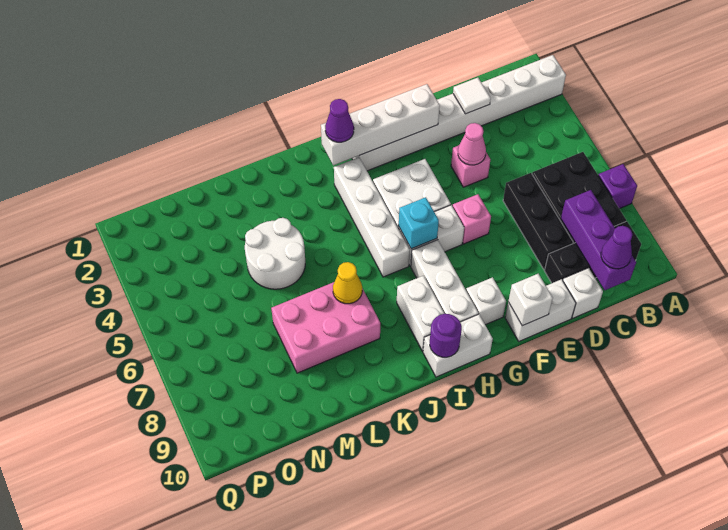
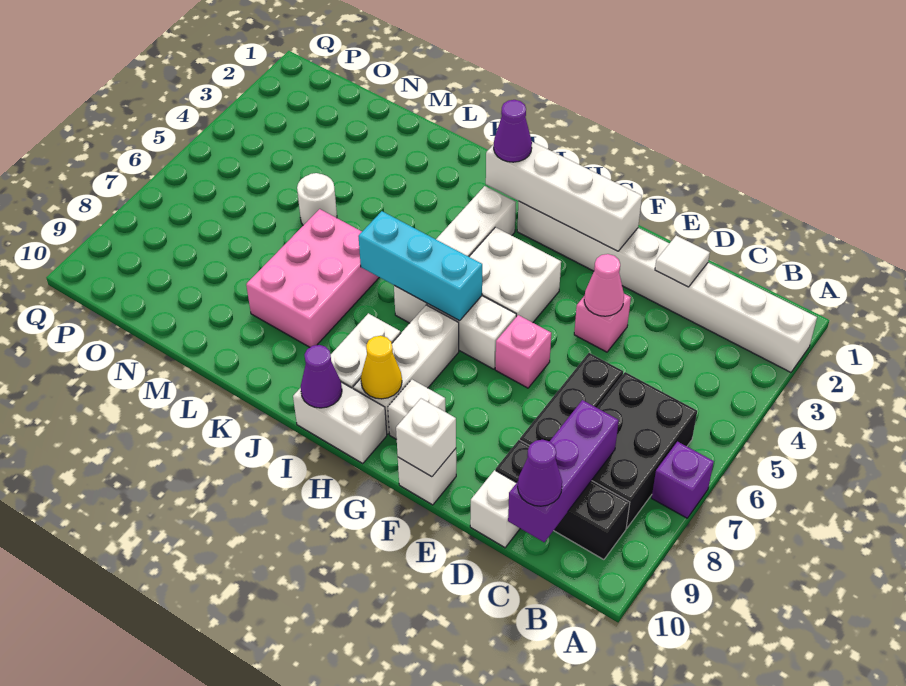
white 1x2 brick [505,279,576,341] -> white 1x1 brick [398,449,456,505]
cyan 1x1 brick [399,197,439,249] -> cyan 1x3 brick [358,211,482,321]
purple 1x1 round brick [430,314,462,357] -> purple 1x1 cone [301,345,342,408]
pink 2x3 brick [271,282,380,373] -> pink 2x3 brick turned to [246,209,379,347]
yellow 1x1 cone [333,262,362,304] -> yellow 1x1 cone moved to [361,336,402,399]
white 2x2 round brick [245,218,305,289] -> white 1x1 round brick [297,173,337,225]

